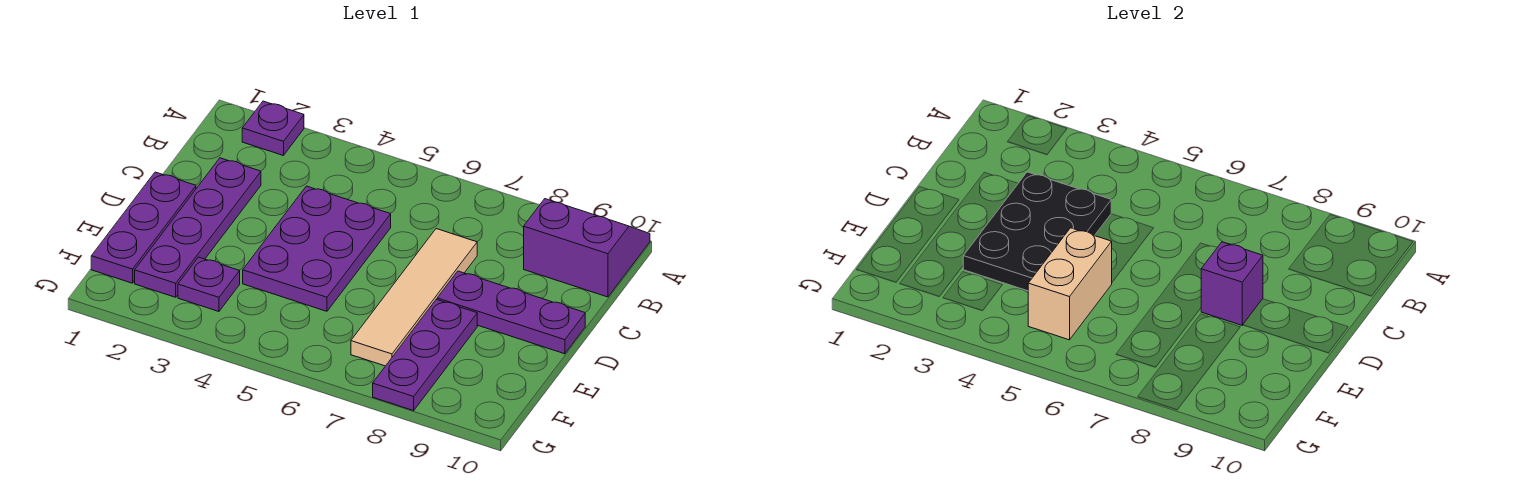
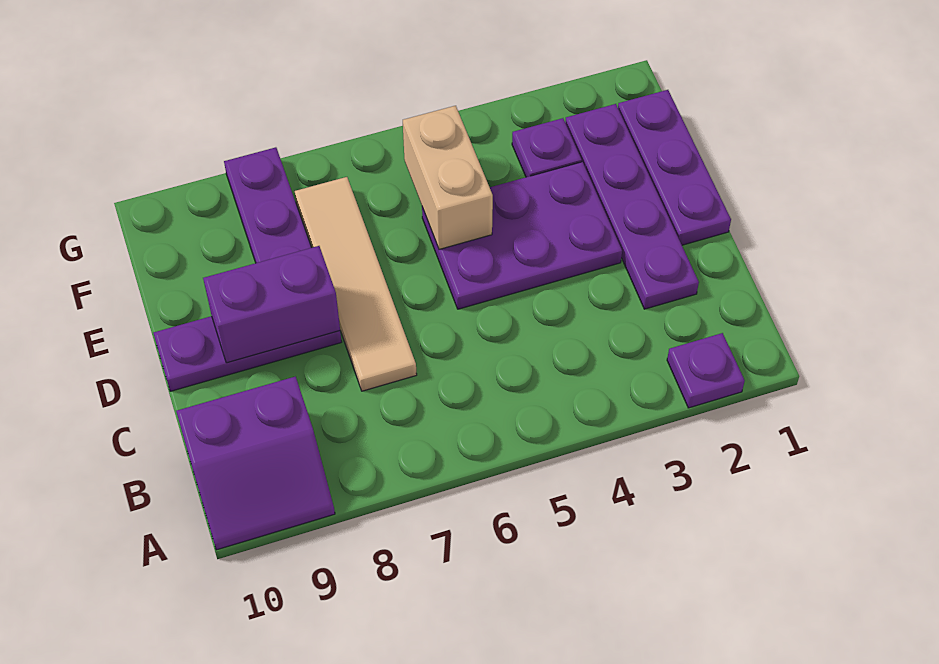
black 2x3 plate [963,172,1111,291] -> none
purple 2x3 plate [243,186,391,311] -> purple 2x3 plate turned to [422,162,622,309]
purple 1x1 brick [1201,242,1263,325] -> purple 1x2 brick [203,246,340,363]

